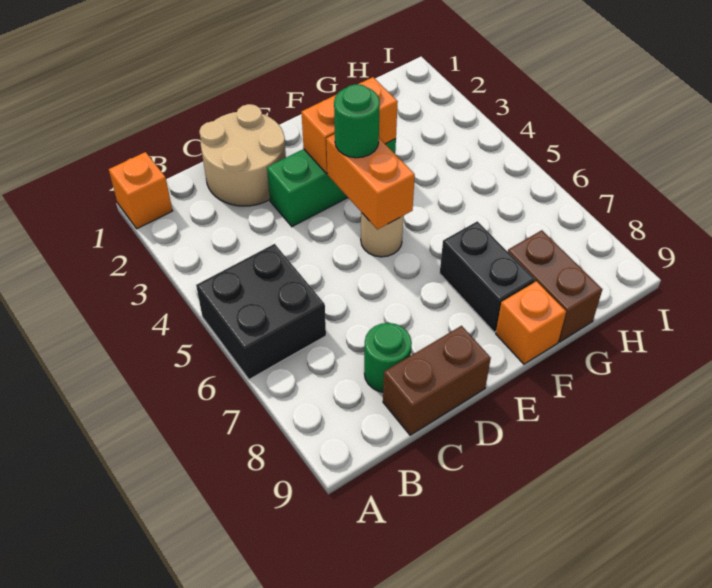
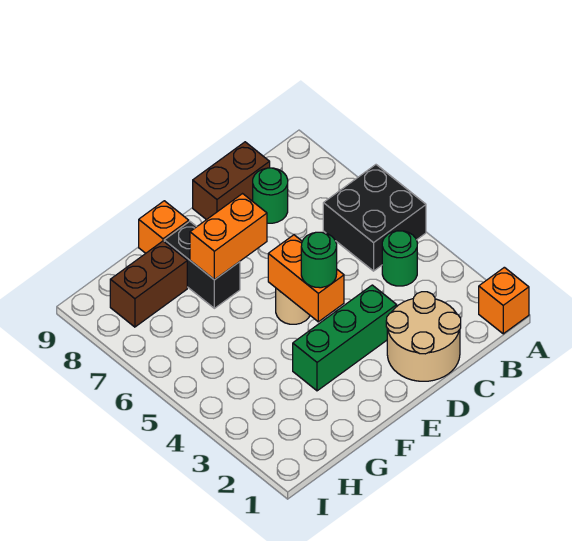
none -> green 1x1 round brick [382,231,417,286]
orange 1x2 brick [302,77,398,174] -> orange 1x2 brick moved to [190,194,267,280]
brown 1x2 brick [508,230,602,342] -> brown 1x2 brick turned to [110,241,187,327]

